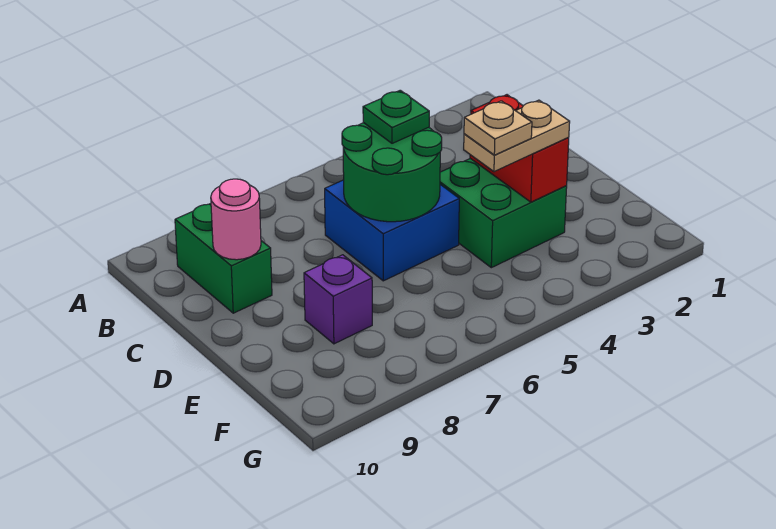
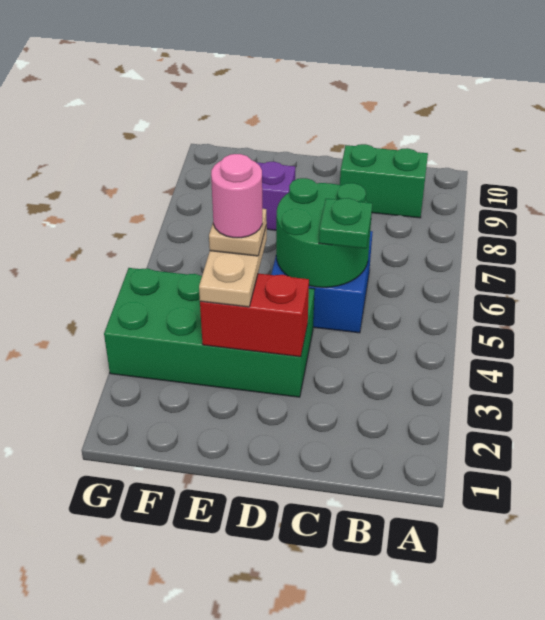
pink 1x1 round brick [211,179,261,260] -> pink 1x1 round brick moved to [211,154,262,238]
green 2x2 brick [440,159,567,268] -> green 2x4 brick [104,268,315,397]

